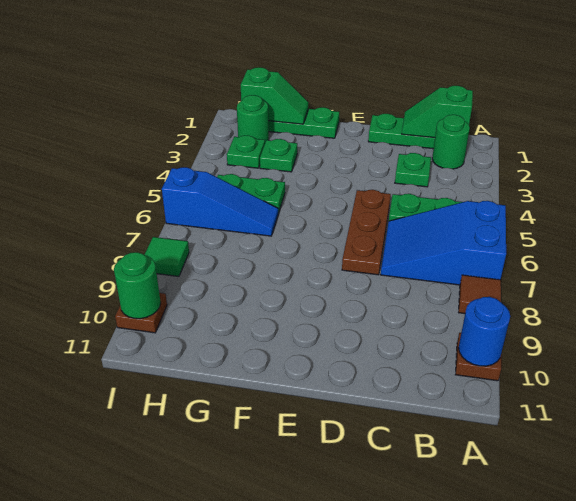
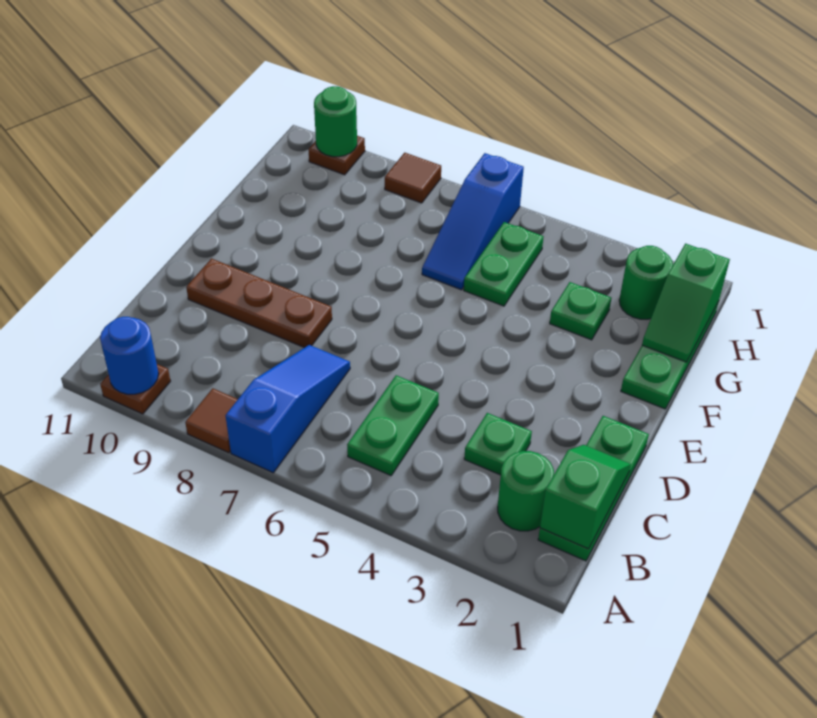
blue 2x3 slope [381,201,506,285] -> blue 1x3 slope [225,345,350,473]
brown 1x3 plate [342,190,391,275] -> brown 1x3 plate moved to [186,259,332,348]
green 1x1 plate [227,136,265,168] -> none
green 1x1 tile [144,237,189,277] -> brown 1x1 tile [385,153,441,203]

